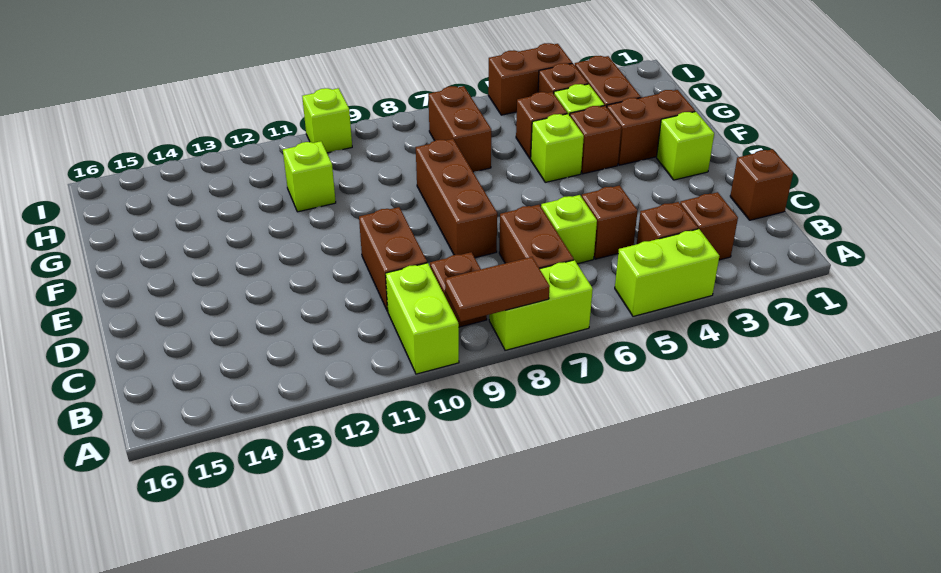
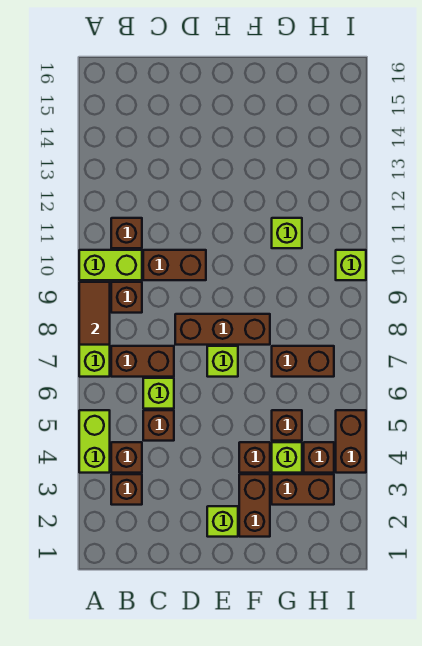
brown 1x1 brick [730,149,793,220] -> brown 1x1 brick moved to [111,218,142,248]
lime 1x1 brick [531,114,584,182] -> lime 1x1 brick moved to [207,346,238,377]

